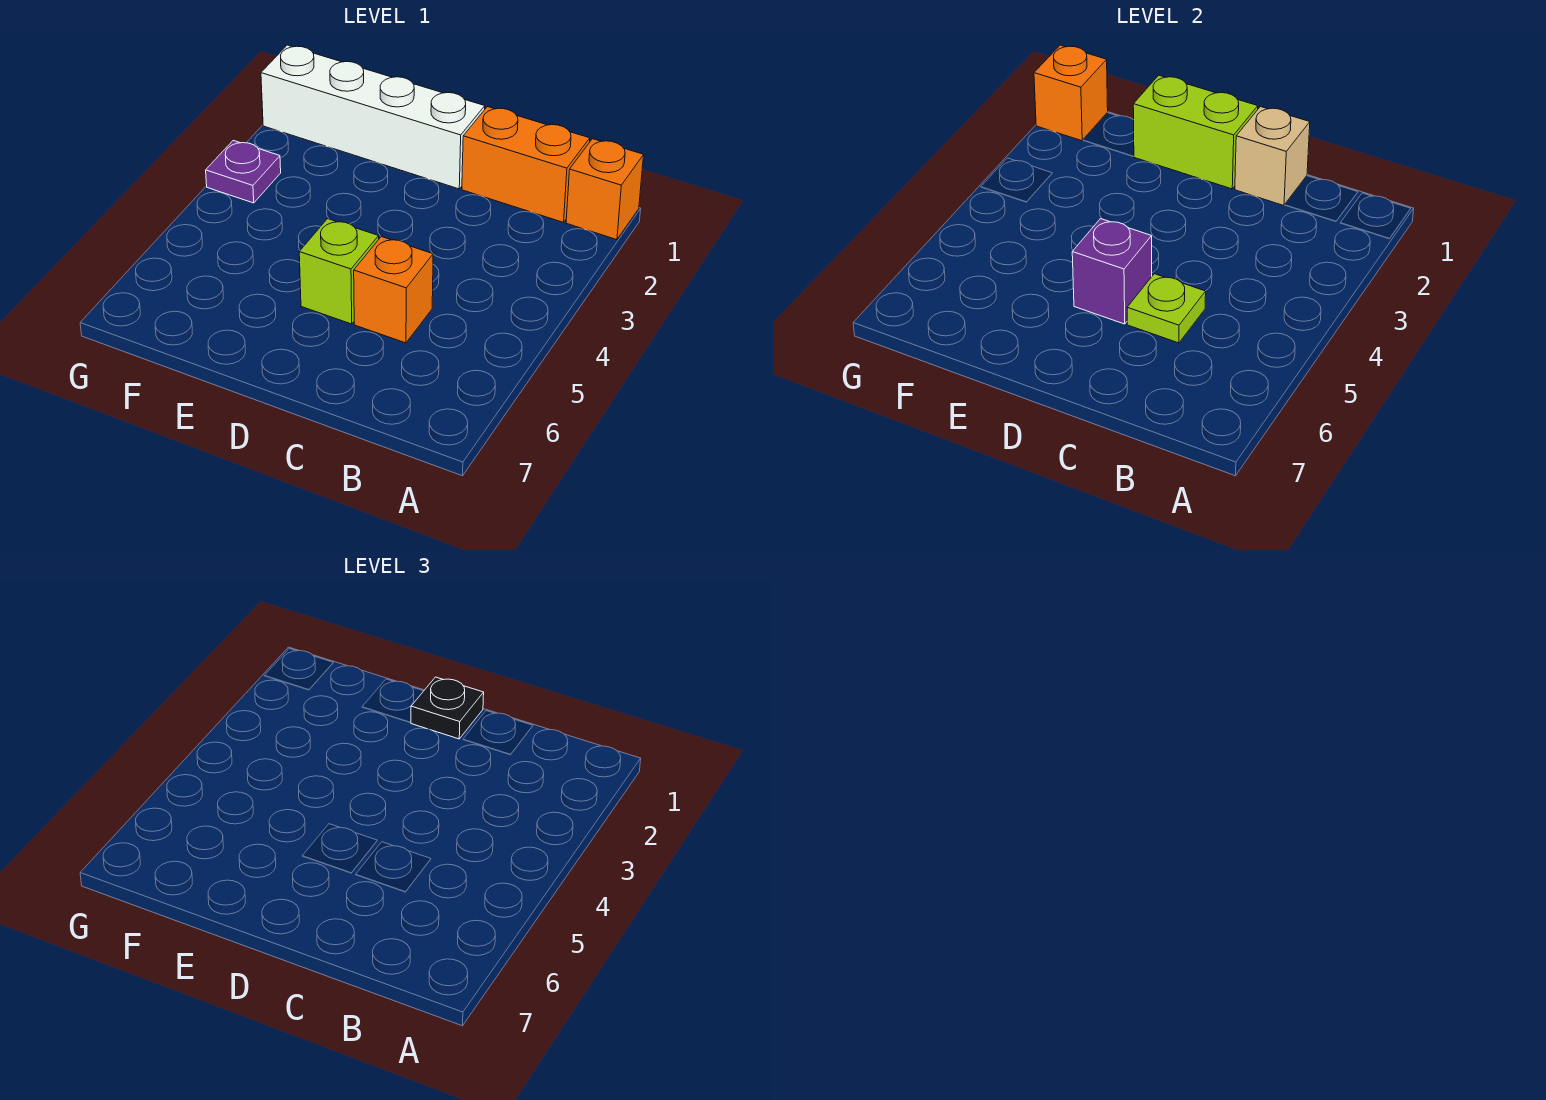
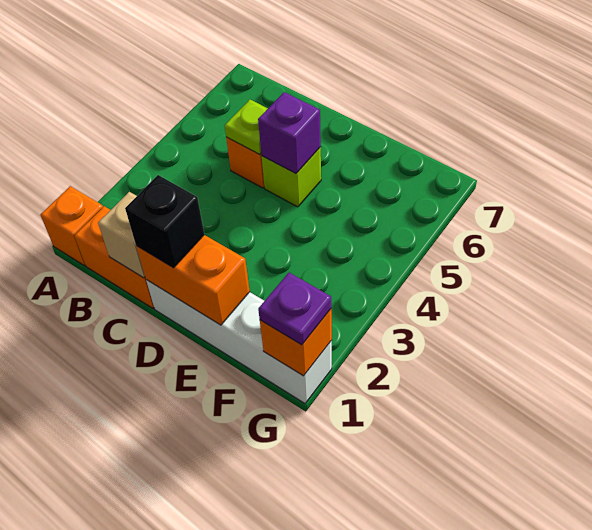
lime 1x2 brick [1133,75,1258,189] -> orange 1x2 brick [136,235,250,325]
black 1x1 plate [411,677,484,739] -> black 1x1 brick [125,175,204,268]
purple 1x1 plate [206,140,281,203] -> purple 1x1 plate moved to [258,273,331,345]

